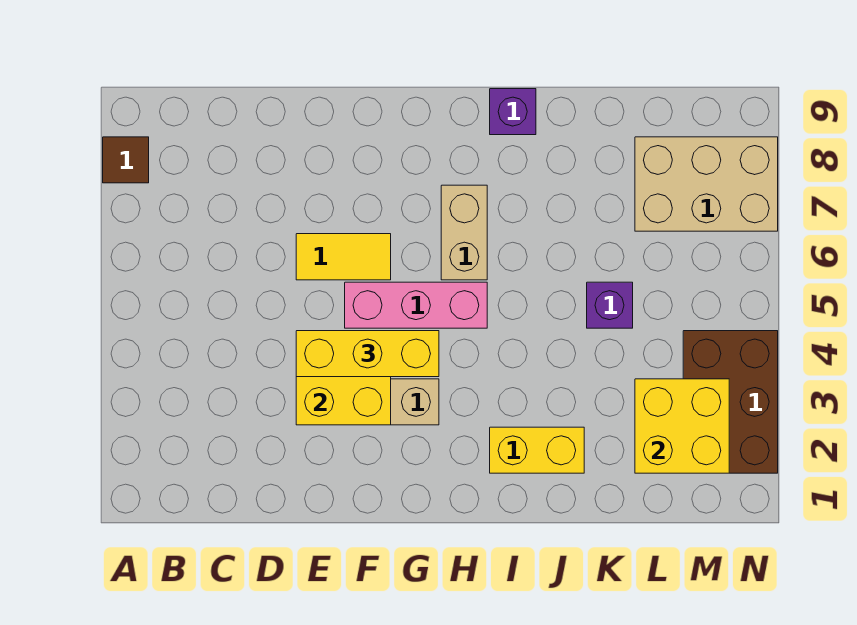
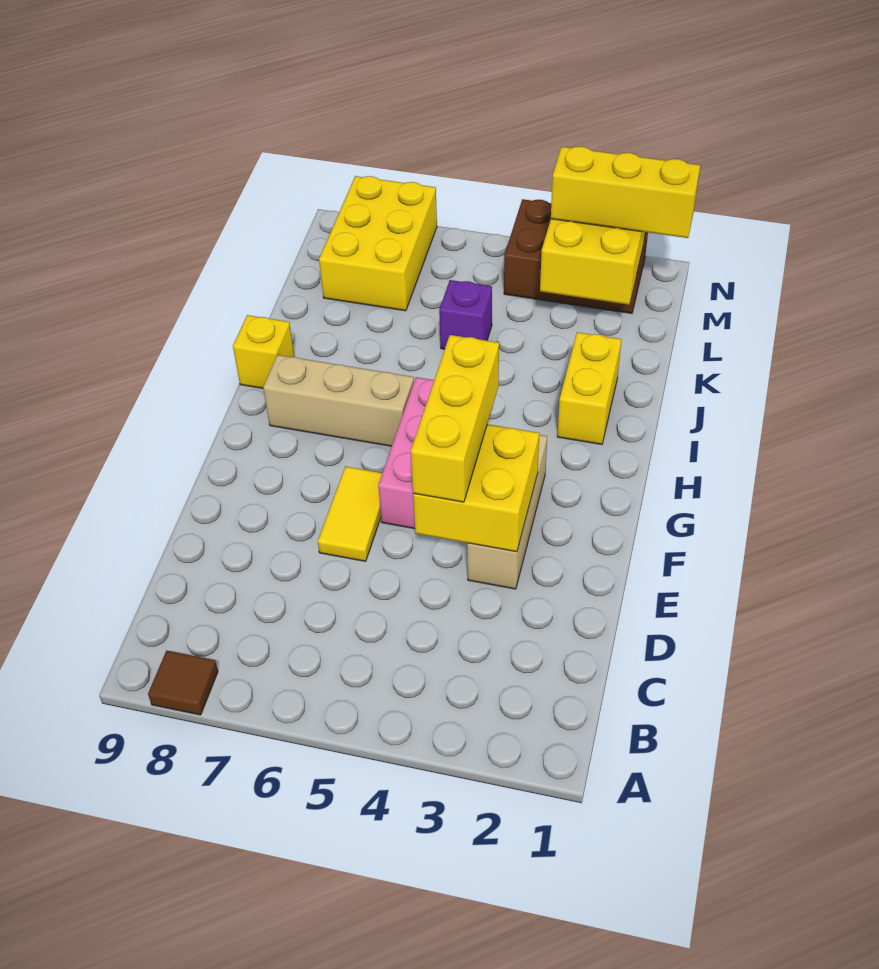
tan 1x2 brick [441,185,487,280] -> tan 1x3 brick [263,355,414,446]
purple 1x1 brick [490,89,536,135] -> yellow 1x1 brick [233,315,294,388]
tan 2x3 brick [635,137,778,231] -> yellow 2x3 brick [319,176,437,311]
none -> yellow 1x3 brick [551,147,700,238]

